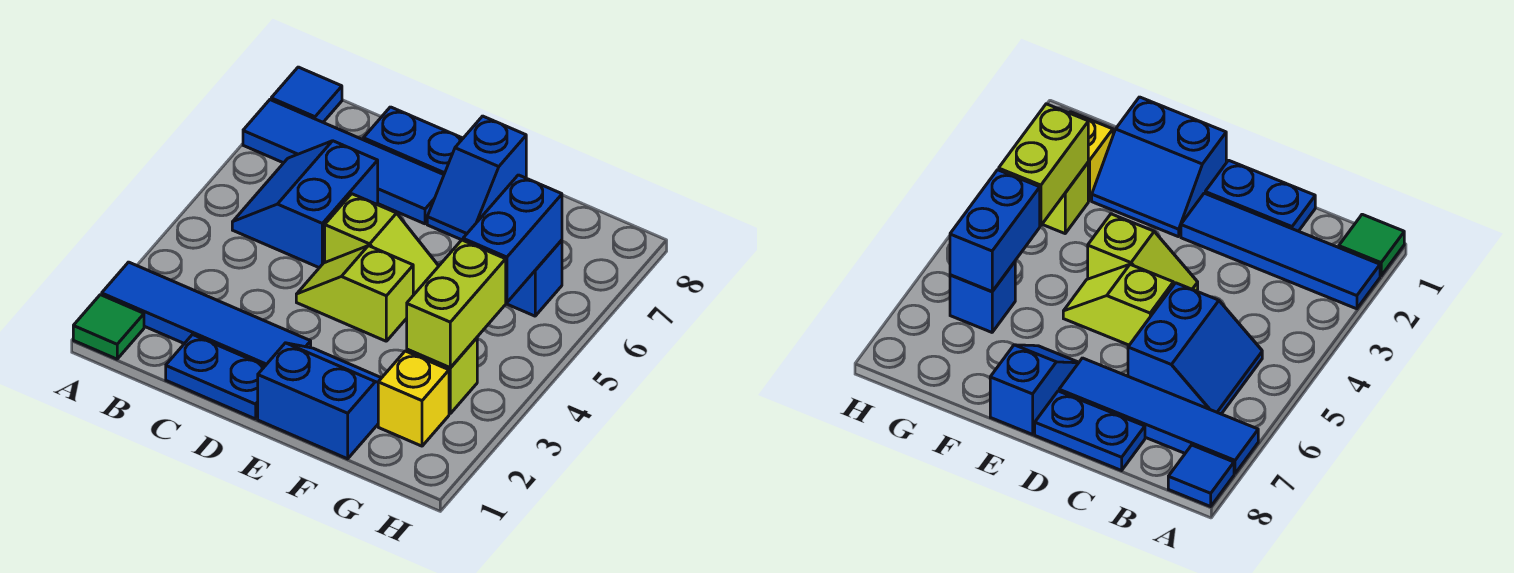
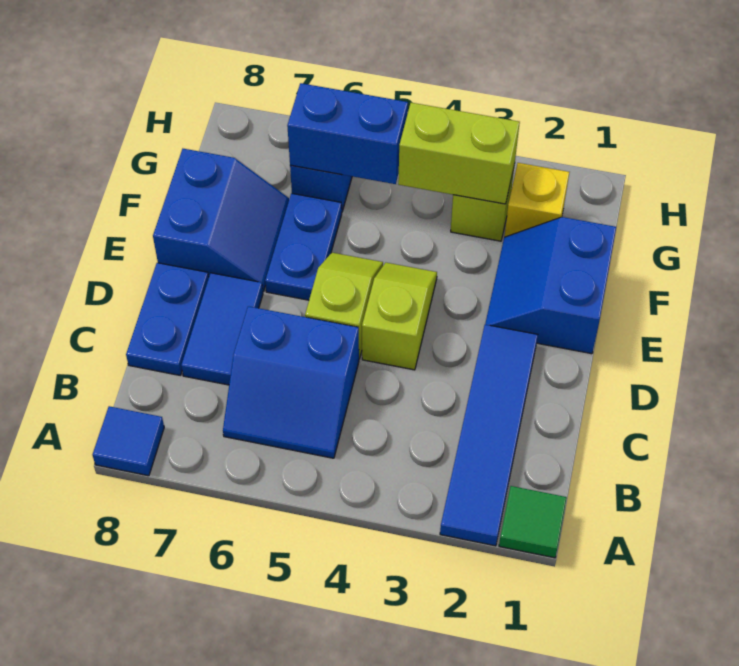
blue 1x4 tile [243,100,444,224] -> blue 1x2 tile [181,273,263,385]
blue 1x2 plate [166,335,265,419] -> blue 1x2 plate moved to [265,193,342,300]
lime 1x2 slope [296,246,413,341] -> lime 1x2 slope turned to [362,263,437,370]
blue 1x2 slope [427,116,526,240] -> blue 2x2 slope [153,149,289,292]

